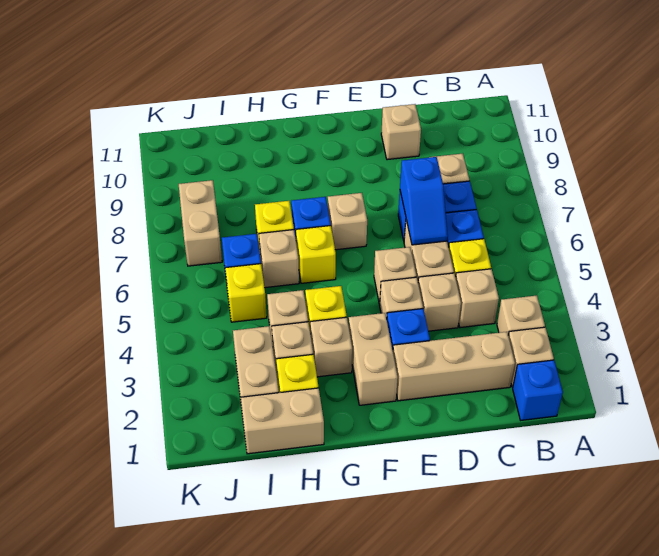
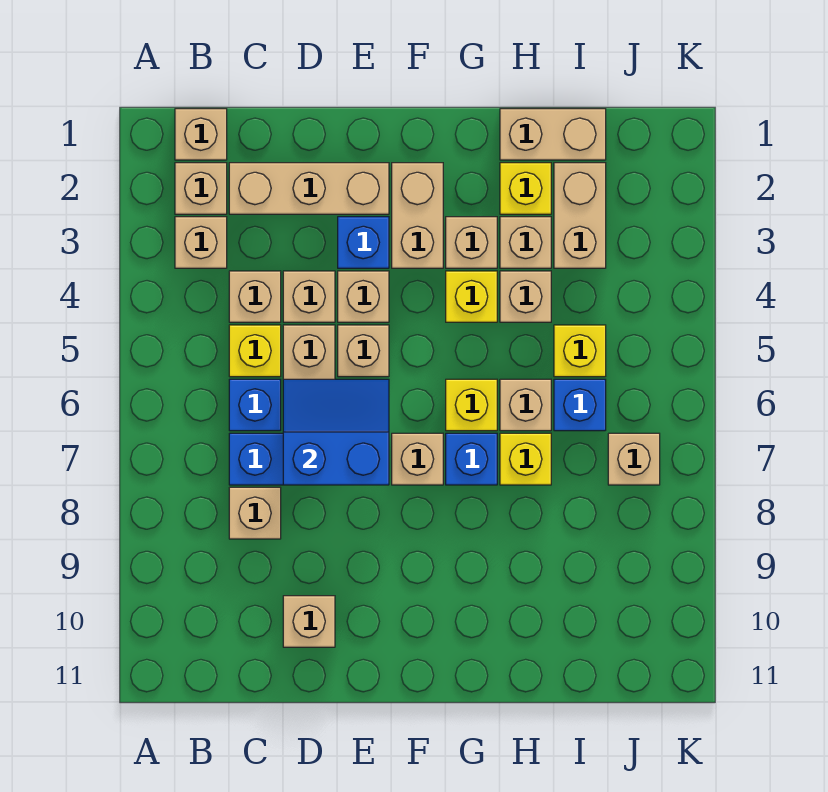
blue 1x1 brick [513,360,563,420] -> tan 1x1 brick [175,109,227,160]
blue 1x2 slope [400,157,448,245] -> blue 2x2 slope [283,379,389,485]
tan 1x2 brick [179,180,222,266] -> tan 1x1 brick [608,433,660,485]

